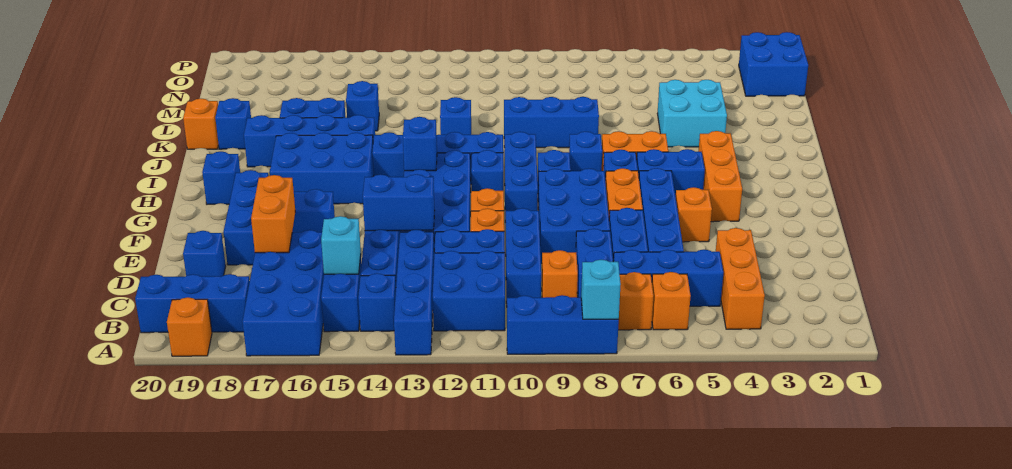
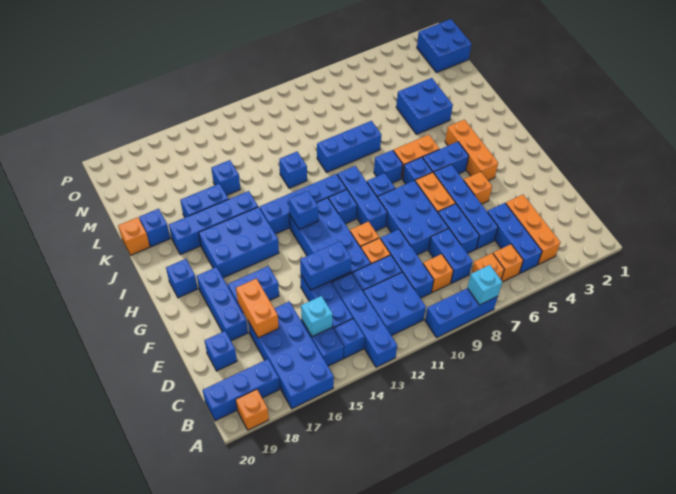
blue 1x3 brick [613,250,723,306] -> blue 1x3 brick turned to [487,203,542,273]
cyan 2x2 brick [657,80,727,147] -> blue 2x2 brick [396,78,453,134]

